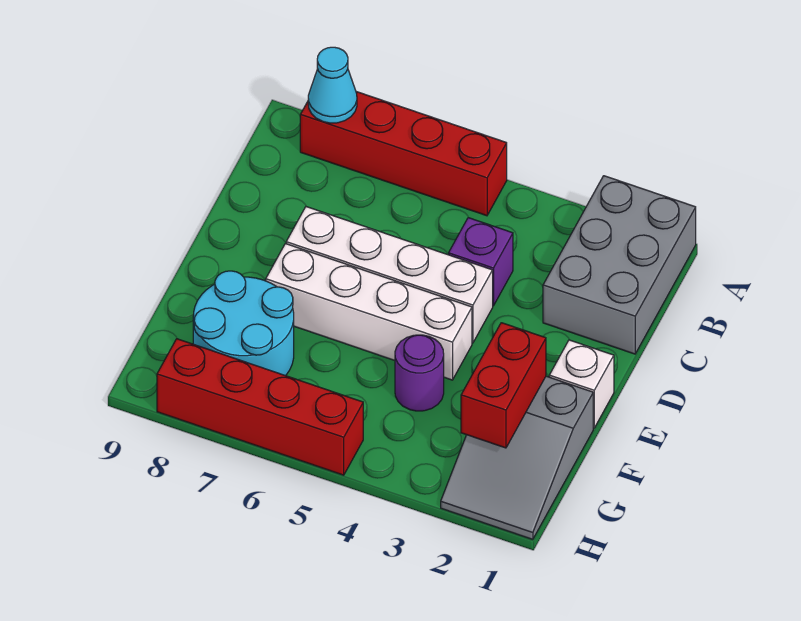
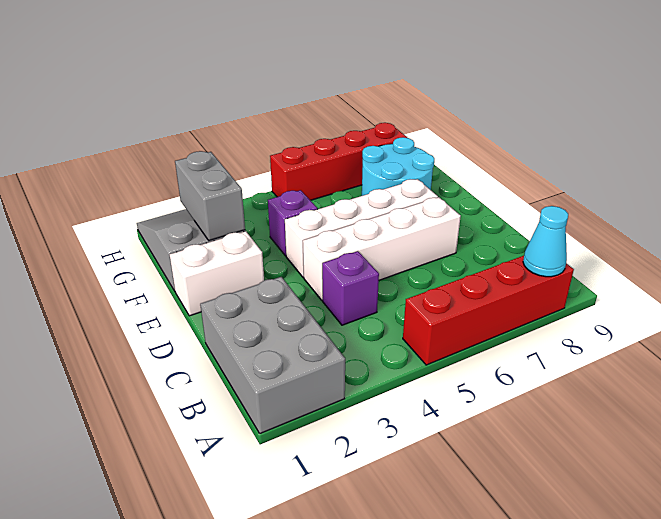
white 1x1 brick [549,340,614,428] -> white 1x2 brick [170,231,264,316]
red 1x2 brick [461,323,546,448] -> grey 1x2 brick [175,151,245,240]
purple 1x1 round brick [395,335,444,411] -> purple 1x1 brick [268,190,318,256]

